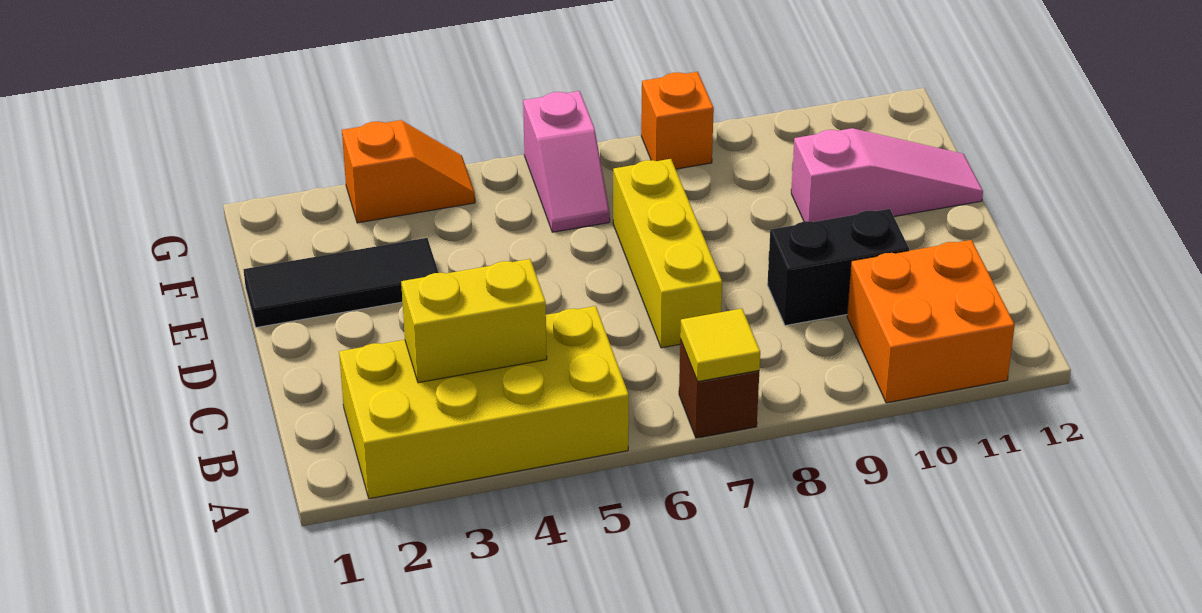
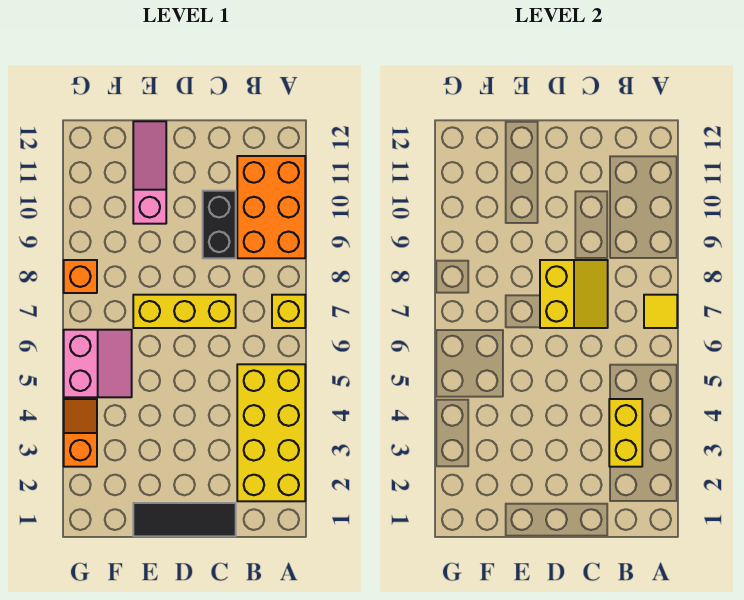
brown 1x1 brick [679,339,759,438] -> yellow 1x1 brick [272,295,305,328]
orange 2x2 brick [847,240,1015,403] -> orange 2x3 brick [237,156,305,258]
none -> yellow 2x2 slope [540,260,608,328]
black 1x3 tile [243,238,439,327] -> black 1x3 tile turned to [133,503,236,536]
pink 1x2 slope [523,91,610,232] -> pink 2x2 slope [64,330,132,397]

